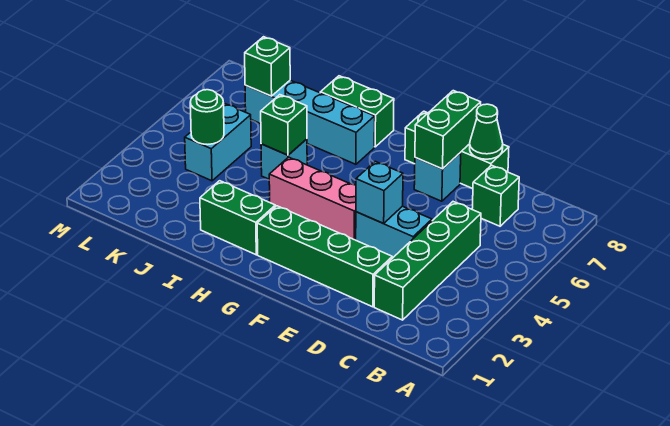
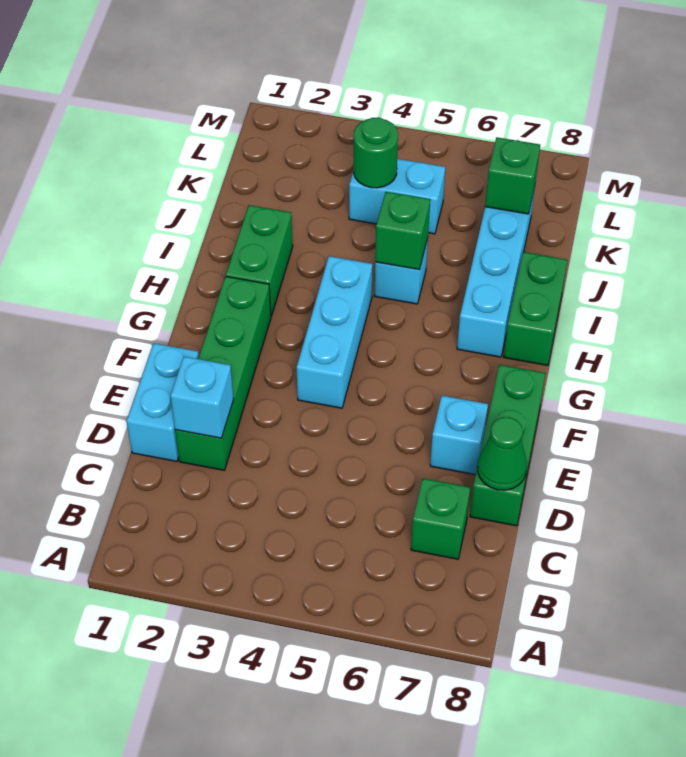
green 1x4 brick [374,202,481,320] -> none
cyan 1x2 brick [356,206,432,258] -> cyan 1x2 brick moved to [127,343,199,461]
cyan 1x1 brick [356,162,403,223] -> cyan 1x1 brick moved to [170,357,233,438]
green 1x2 brick [415,91,481,169] -> none
pink 1x3 brick [269,157,356,240] -> cyan 1x3 brick [297,256,373,408]

